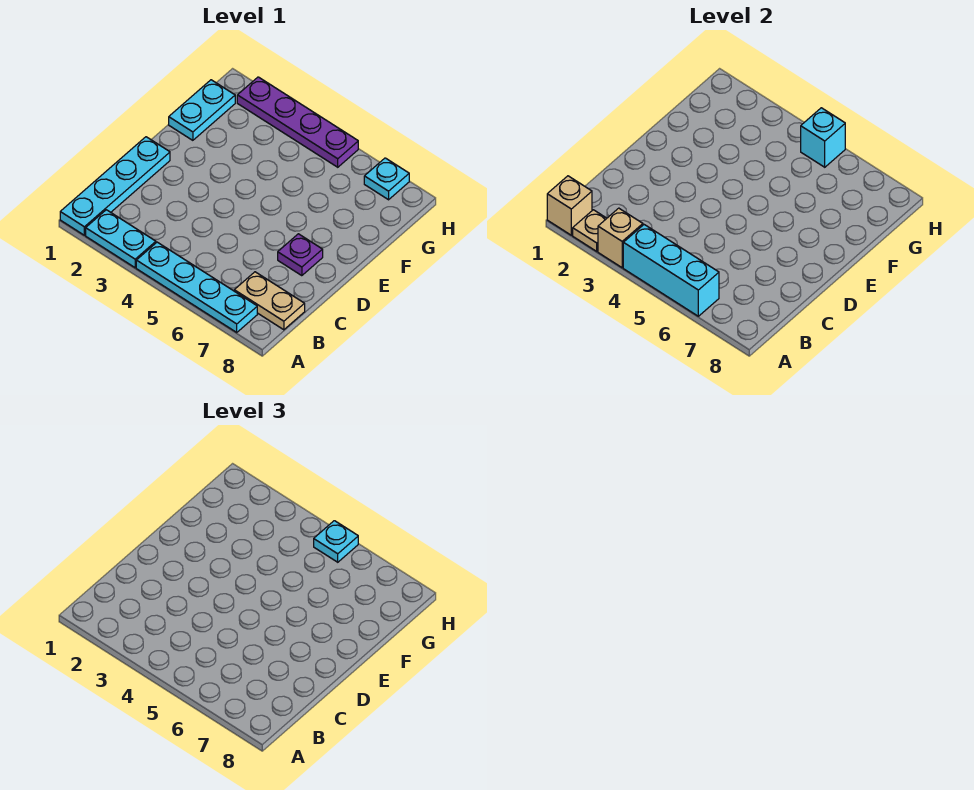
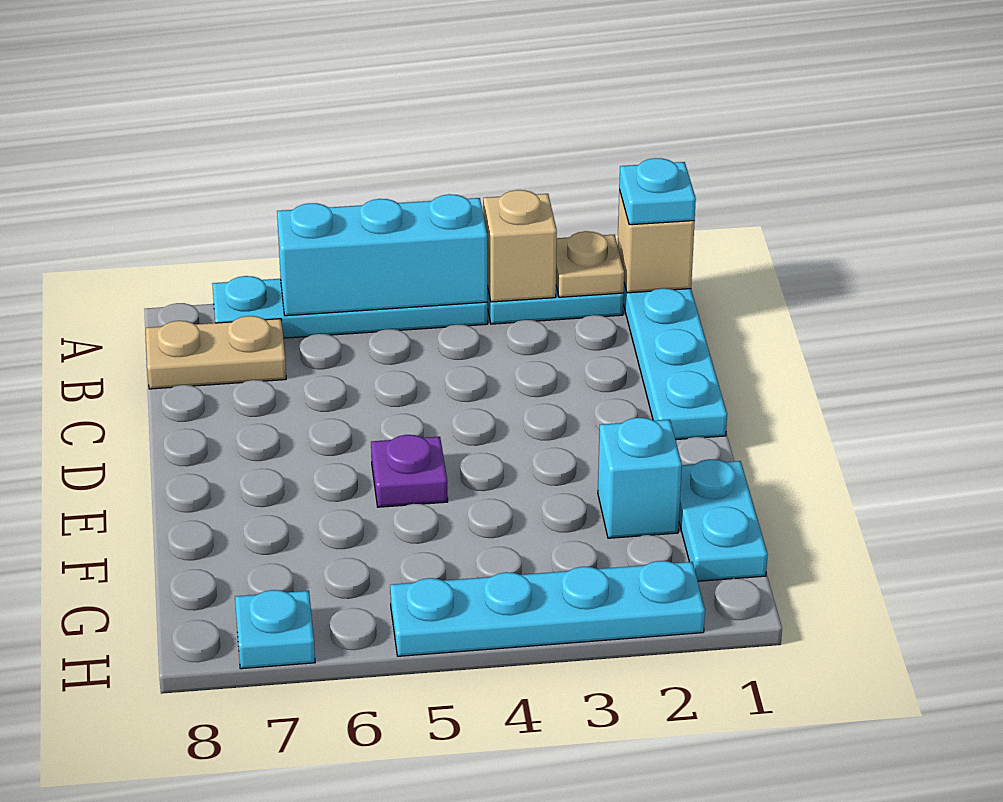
purple 1x1 plate [278,234,323,276] -> purple 1x1 plate moved to [371,435,448,507]
purple 1x4 plate [237,77,358,167] -> cyan 1x4 plate [390,561,705,656]
cyan 1x1 brick [801,108,845,167] -> cyan 1x1 brick moved to [598,418,682,538]
cyan 1x1 plate [314,521,358,562] -> cyan 1x1 plate moved to [619,158,696,225]

